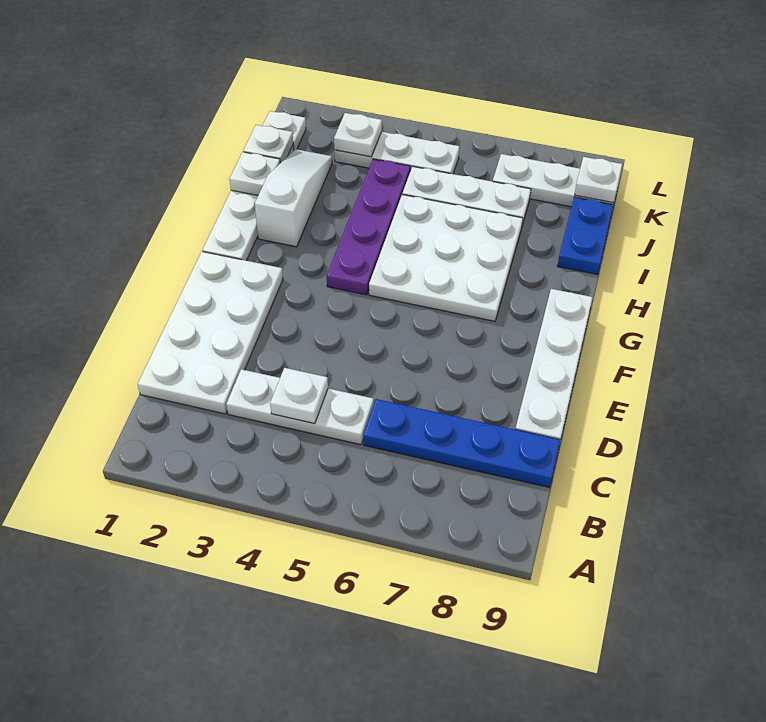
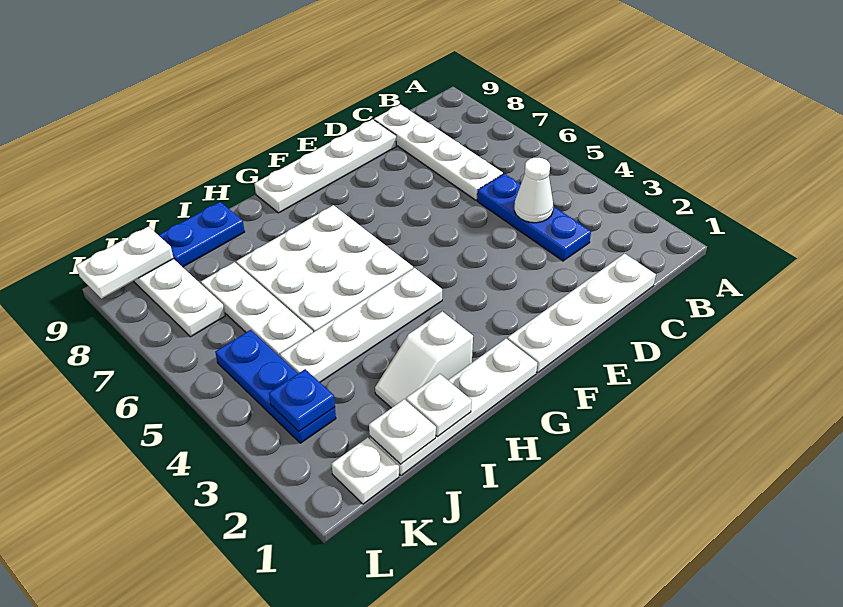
white 2x4 plate [138,252,283,414] -> white 1x4 plate [507,254,656,373]
white 1x3 plate [226,369,374,445] -> blue 1x3 plate [477,174,591,261]
white 1x1 plate [270,368,328,424] -> white 1x1 cone [514,158,553,223]
blue 1x4 plate [363,399,560,488] -> white 1x4 plate [374,104,503,200]
purple 1x4 plate [327,159,410,295] -> white 1x4 plate [280,268,442,382]
white 1x3 slope [255,149,332,247] -> white 1x2 slope [375,311,473,408]
white 1x3 plate [334,132,460,174] -> blue 1x3 plate [215,330,336,443]
white 1x1 plate [334,113,382,157] -> blue 1x1 plate [269,369,335,432]
white 1x1 plate [575,157,622,203] -> white 1x2 plate [76,227,174,299]

